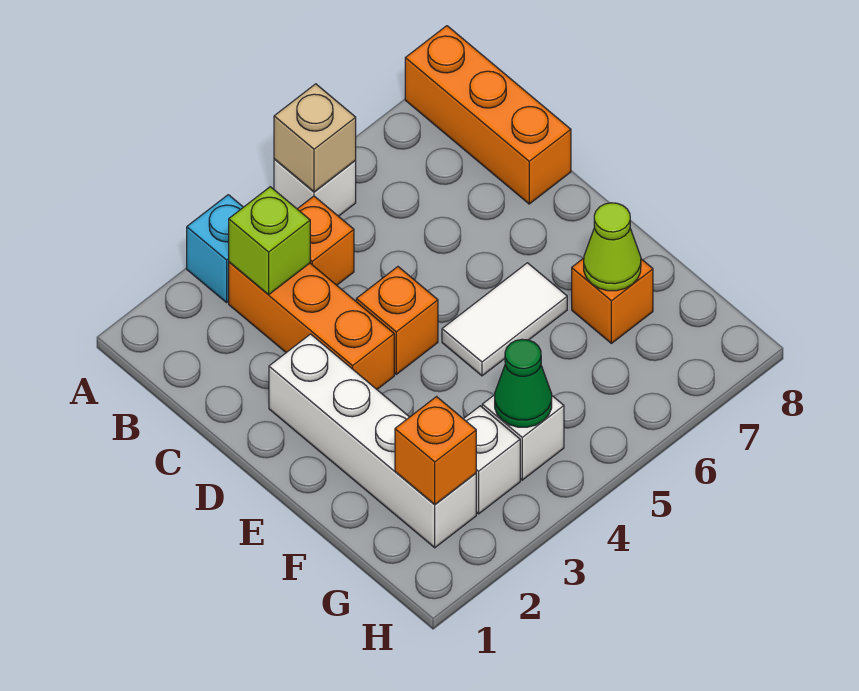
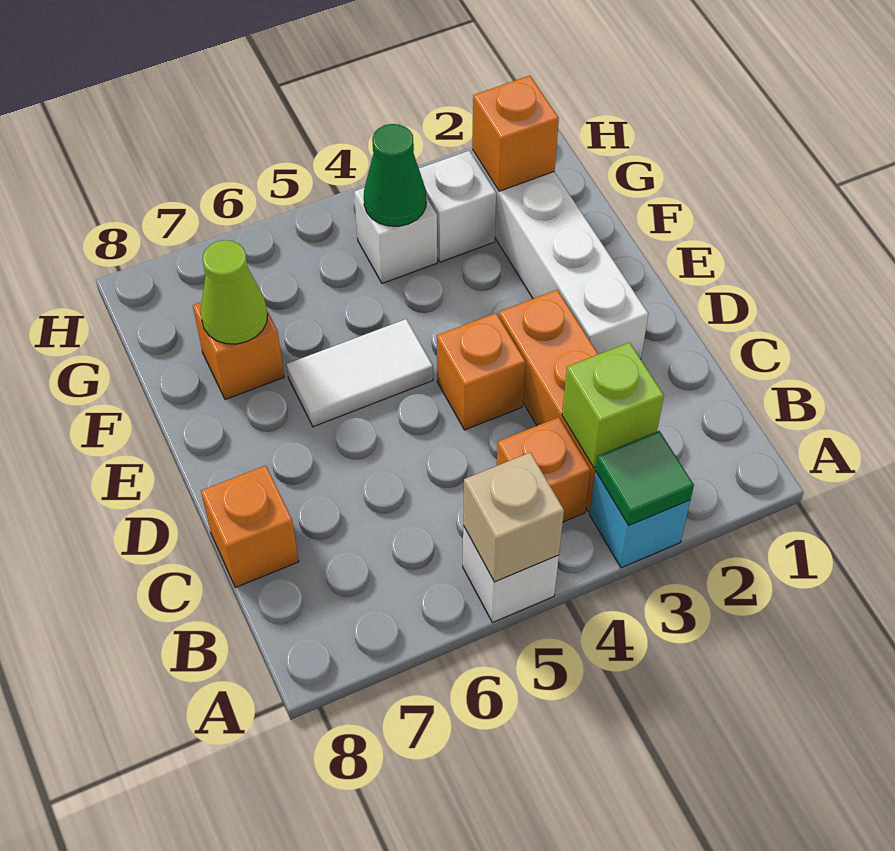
none -> green 1x1 tile [595,431,694,525]
orange 1x3 brick [405,26,571,204] -> orange 1x1 brick [201,465,299,587]

